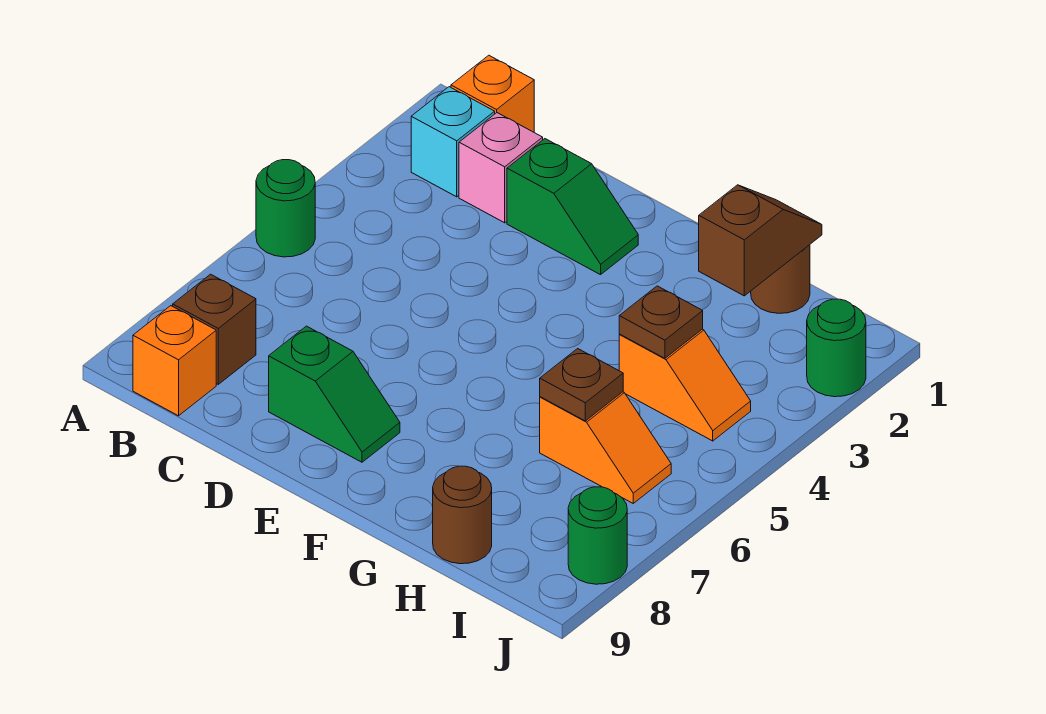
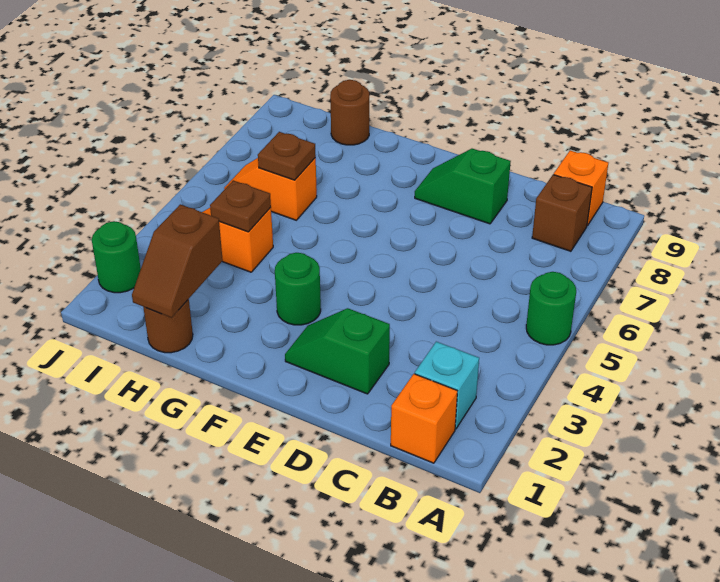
pink 1x1 brick [459,113,543,223] -> none
green 1x1 round brick [568,487,627,584] -> green 1x1 round brick moved to [275,253,321,325]

